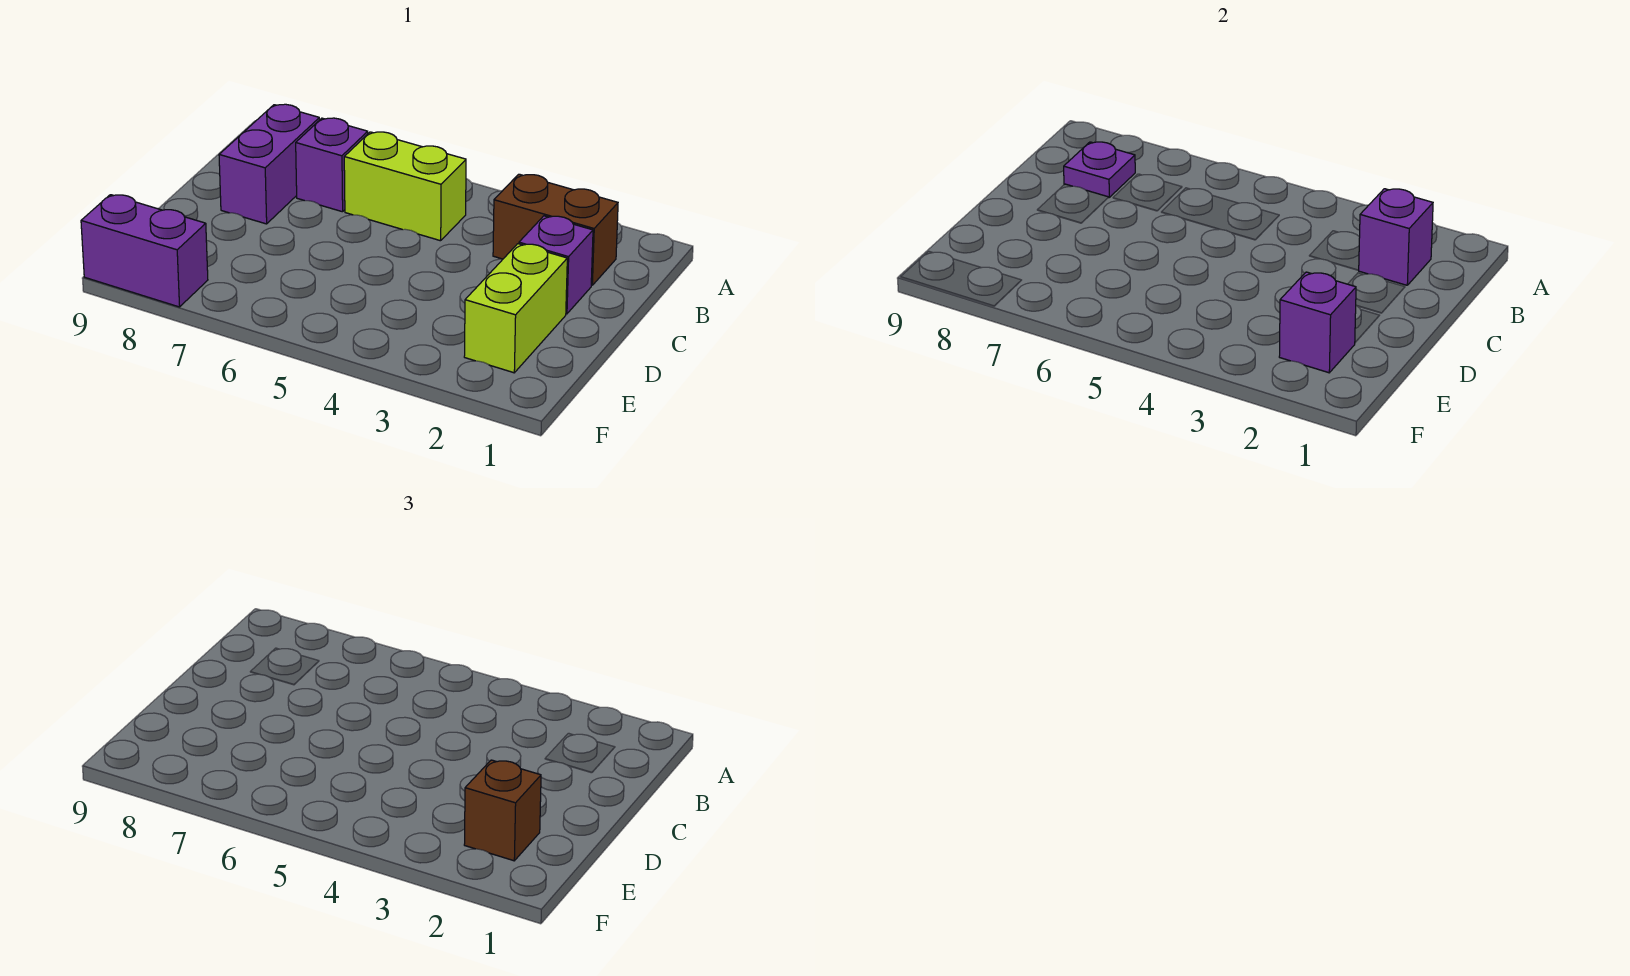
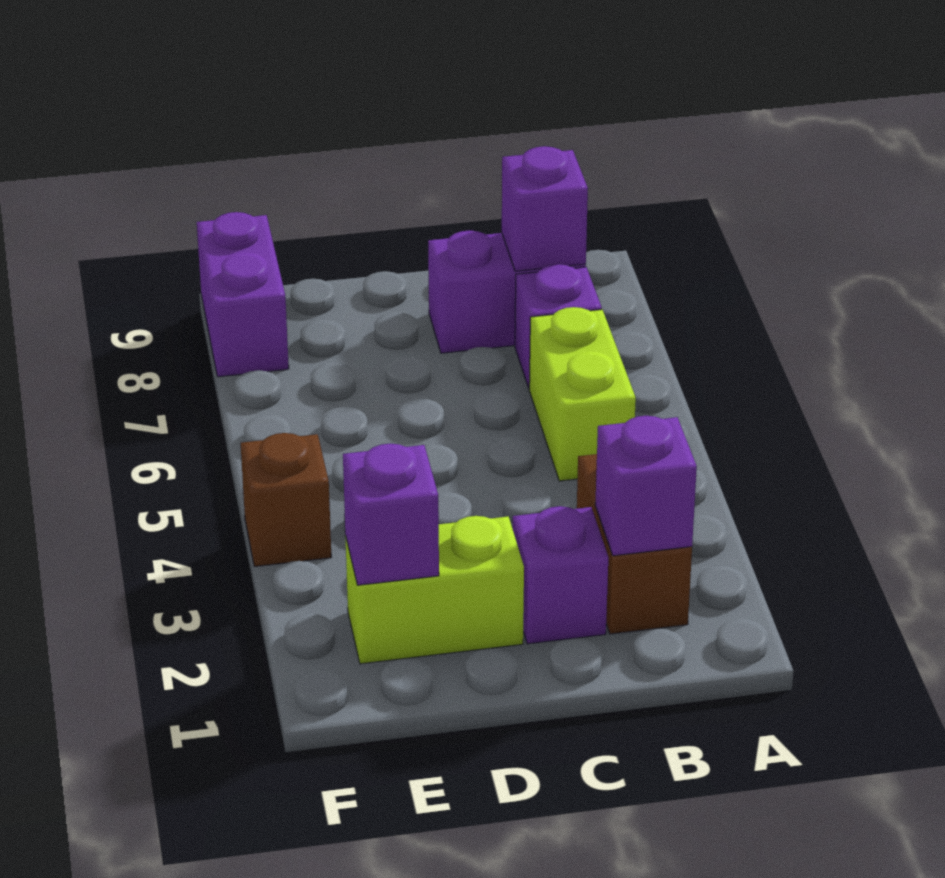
purple 1x1 plate [1064,142,1135,197] -> purple 1x1 brick [502,146,588,271]
brown 1x1 brick [464,760,541,861] -> brown 1x1 brick moved to [241,433,331,567]

